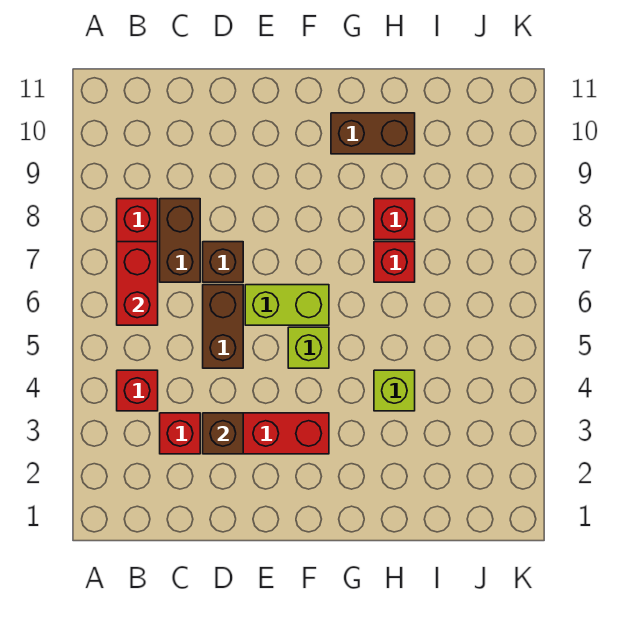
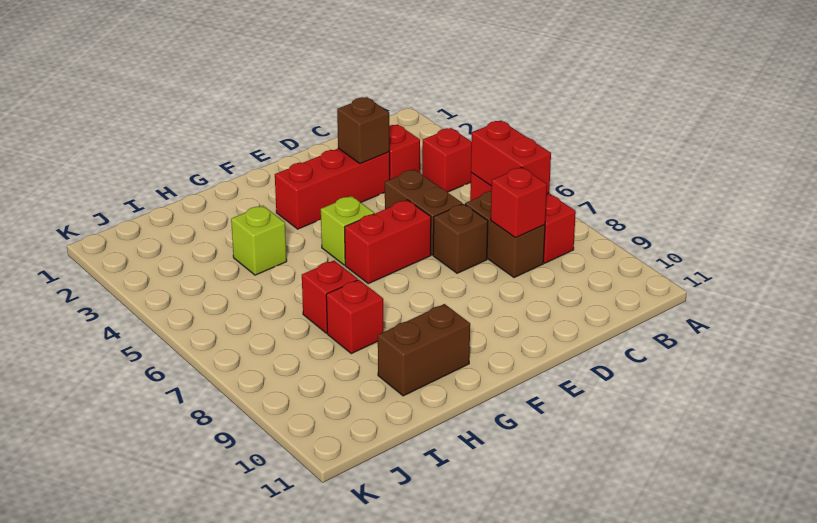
none -> red 1x1 brick [491,167,547,238]
lime 1x2 brick [245,285,329,325] -> red 1x2 brick [345,200,431,284]

